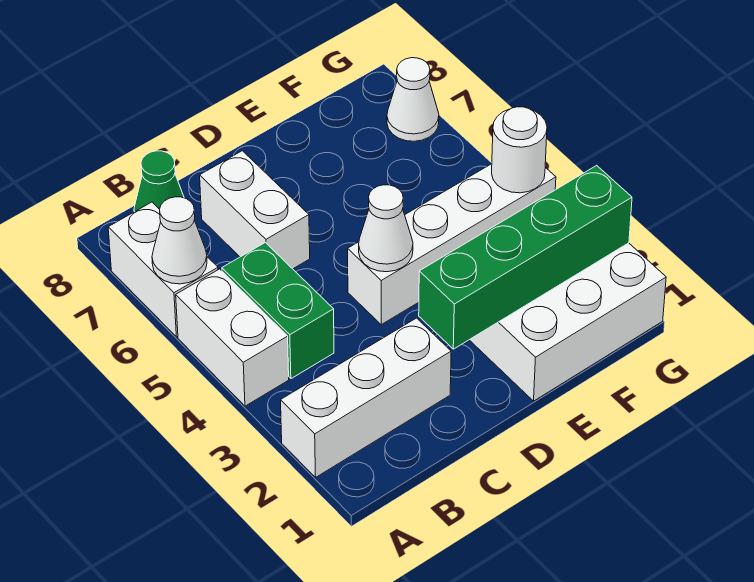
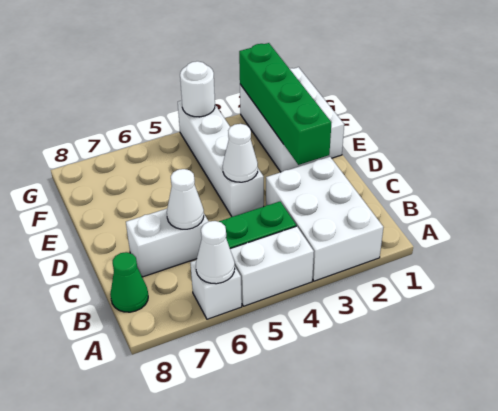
white 1x3 brick [281,318,451,477] -> white 2x3 brick [266,157,383,281]
white 1x2 brick [108,202,218,337] -> white 1x1 brick [190,260,242,319]
white 1x1 cone [387,58,439,141] -> white 1x1 cone moved to [167,169,204,229]

